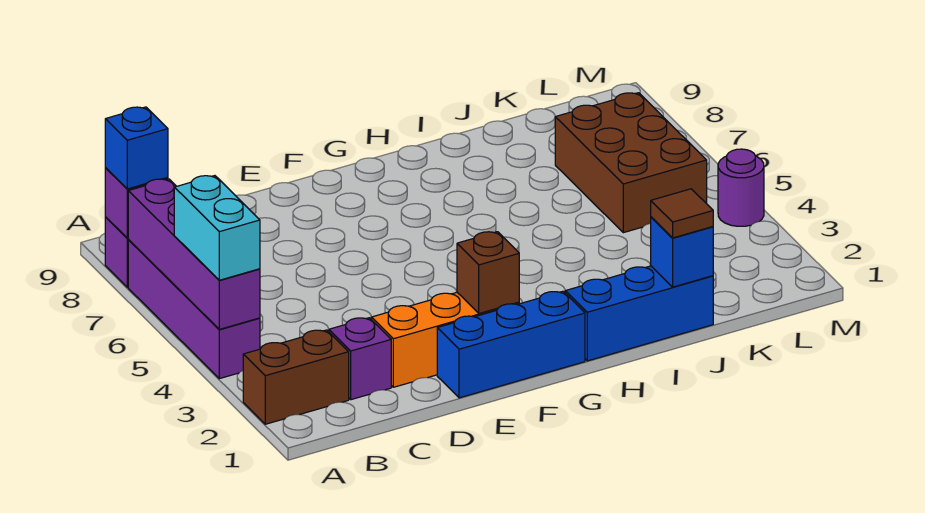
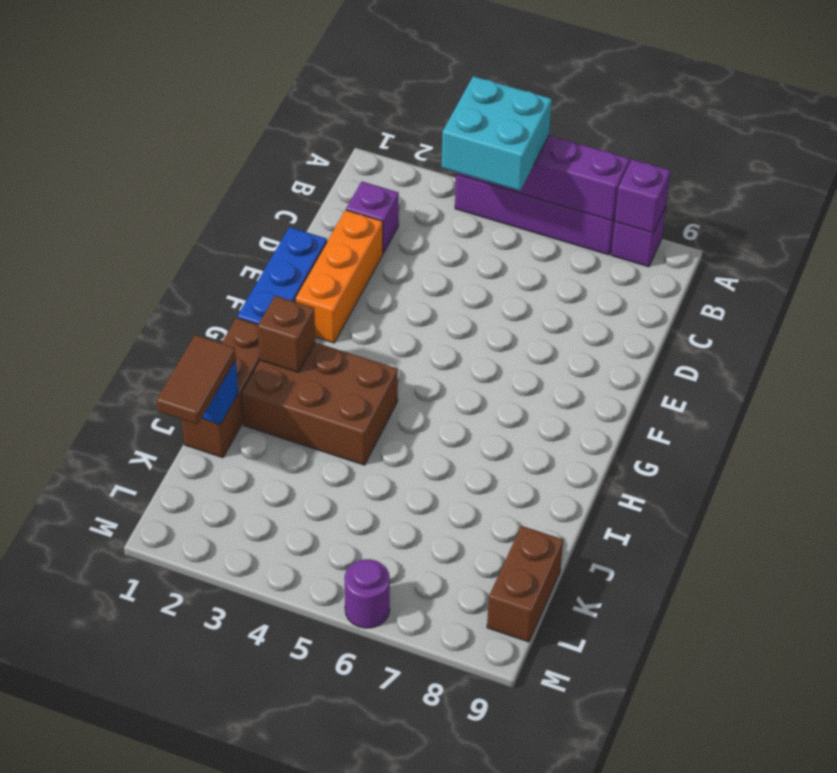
brown 1x2 brick [243,330,349,424] -> brown 1x2 brick moved to [487,526,563,642]
cyan 1x2 brick [174,176,260,280] -> cyan 2x2 brick [442,76,552,191]
blue 1x1 brick [105,107,168,189] -> none
brown 1x1 brick [457,232,519,313] -> brown 1x1 brick moved to [257,296,315,372]
blue 1x3 brick [565,266,713,361] -> brown 1x3 brick [182,318,260,458]
brown 1x1 tile [651,189,713,238] -> brown 1x2 tile [156,335,236,424]
brown 2x3 brick [555,93,707,233] -> brown 2x3 brick moved to [241,343,398,465]
purple 1x1 round brick [718,149,764,226] -> purple 1x1 round brick moved to [344,559,390,628]

